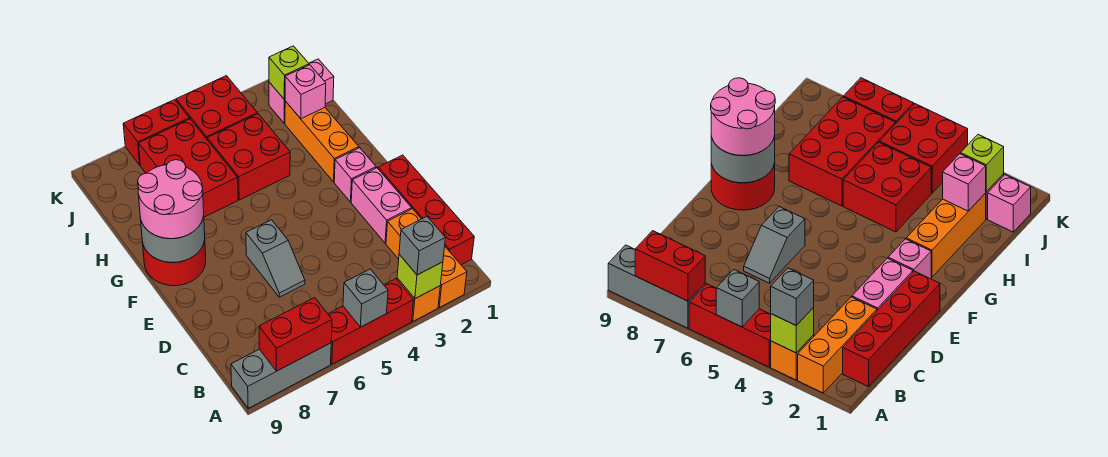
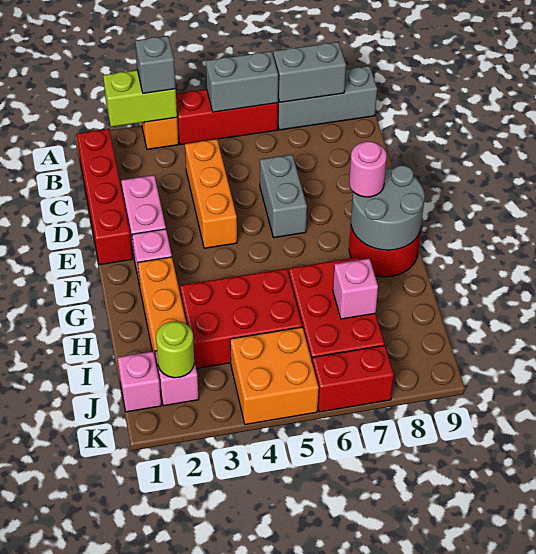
orange 1x3 brick [386,209,467,307] -> orange 1x3 brick moved to [185,139,237,248]
lime 1x1 brick [397,254,443,299] -> lime 1x2 brick [103,70,177,127]
grey 1x1 brick [343,269,388,327] -> grey 1x2 brick [206,51,278,112]
red 1x2 brick [259,298,332,371] -> grey 1x2 brick [273,42,346,102]
grey 1x2 slope [246,220,305,297] -> grey 1x2 brick [260,155,307,237]
pink 2x2 round brick [138,160,204,239] -> pink 1x1 round brick [349,141,387,197]
red 2x2 brick [207,114,290,200] -> red 2x3 brick [180,268,302,368]
pink 1x1 brick [285,65,326,119] -> pink 1x1 brick moved to [333,259,378,319]
lime 1x1 brick [269,46,309,100] -> lime 1x1 round brick [156,321,194,378]
red 2x2 brick [176,76,257,139] -> orange 2x2 brick [230,327,319,425]

